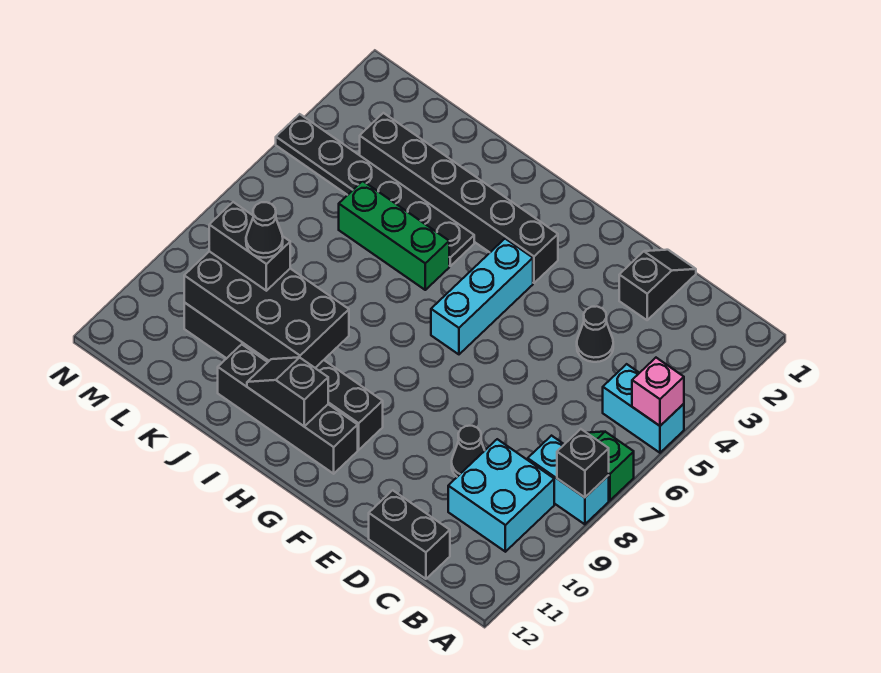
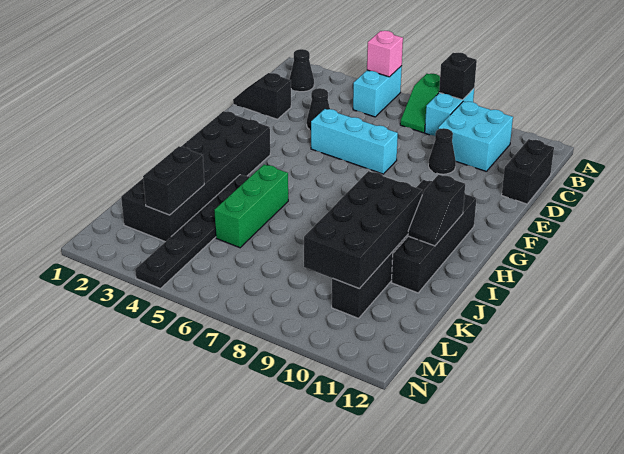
black 1x6 brick [360,113,558,283] -> black 2x6 brick [121,111,270,242]
cyan 1x3 brick [431,239,533,354] -> cyan 1x3 brick moved to [311,109,398,174]
black 1x2 brick [209,202,290,291] -> black 1x2 brick moved to [143,146,204,215]
black 1x1 cone [246,202,283,258] -> black 1x1 cone moved to [289,49,314,92]

